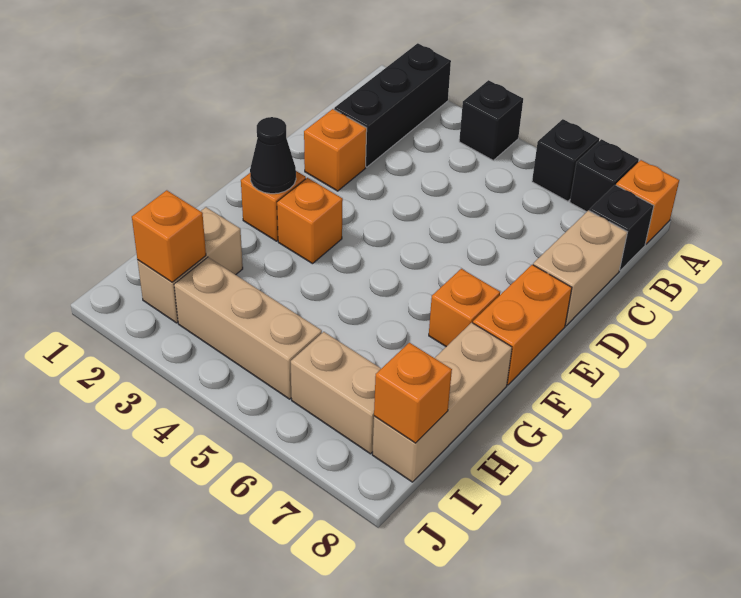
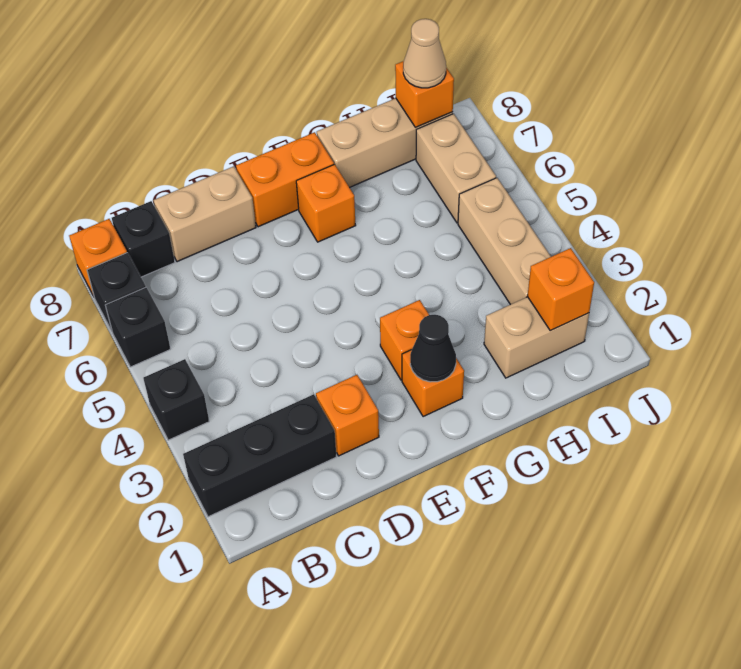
none -> tan 1x1 cone [403,19,446,88]

